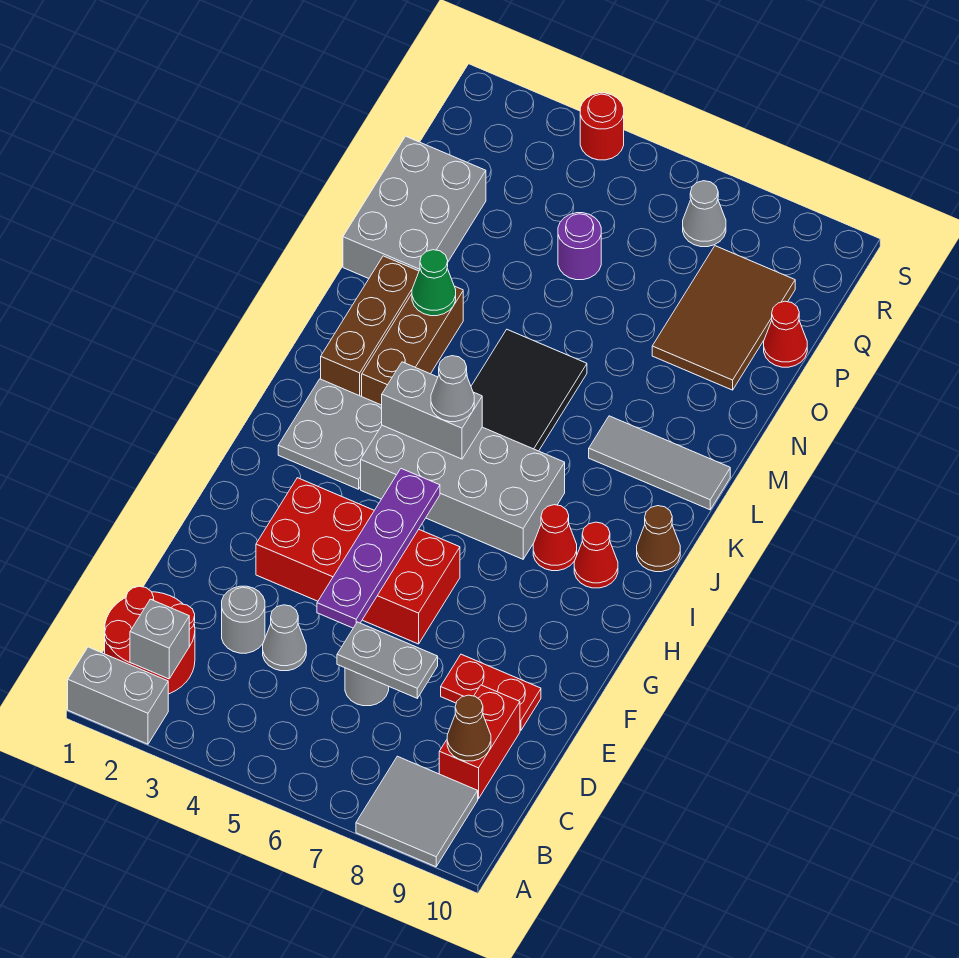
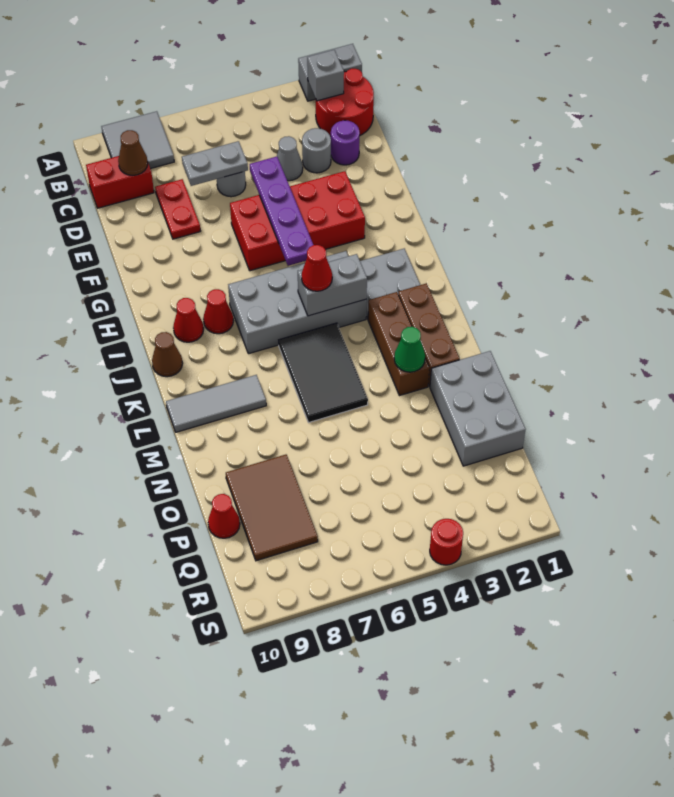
red 1x2 brick [439,685,520,799] -> red 1x2 brick turned to [86,156,154,208]
red 1x2 plate [441,654,541,731] -> red 1x2 plate turned to [155,179,200,239]
grey 1x1 cone [431,356,474,422] -> red 1x1 cone [302,245,332,291]
purple 1x1 round brick [558,213,601,280] -> purple 1x1 round brick moved to [330,120,360,165]
grey 1x1 cone [683,181,726,247] -> none

